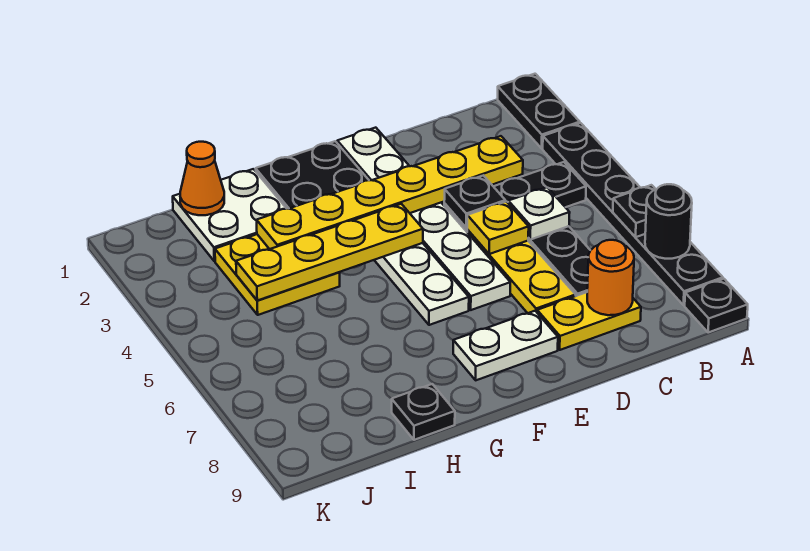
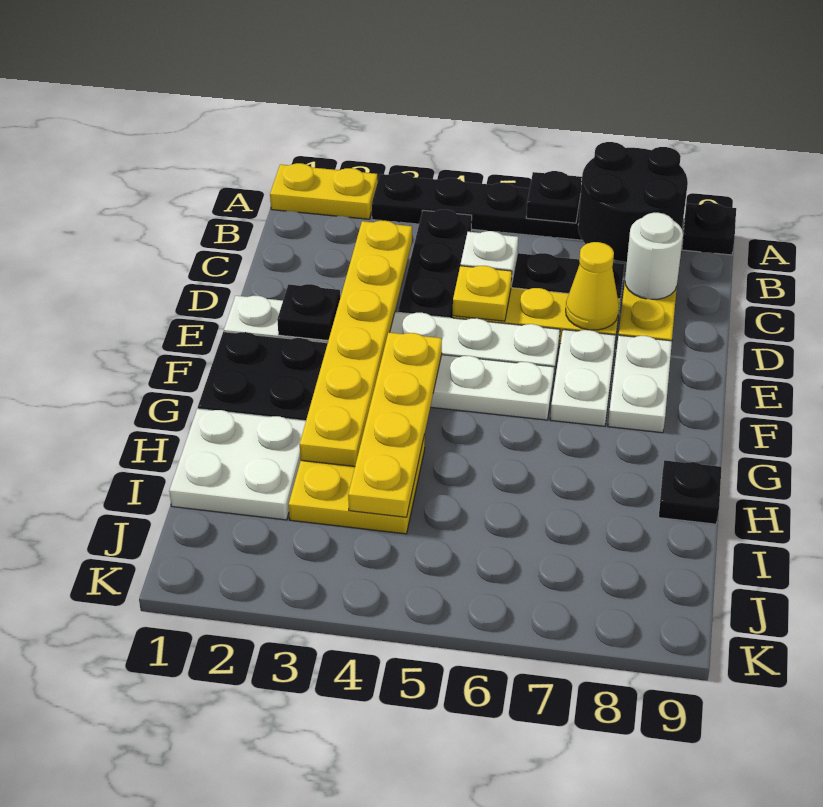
black 1x2 plate [498,74,580,148] -> yellow 1x2 plate [270,163,378,219]
black 1x1 round brick [645,184,692,259] -> black 2x2 round brick [578,142,688,262]
orange 1x1 round brick [587,240,634,315] -> white 1x1 round brick [625,213,683,299]
black 1x1 plate [444,175,505,228] -> black 1x1 plate moved to [277,284,340,340]
none -> yellow 1x1 cone [566,242,619,330]
none -> white 1x2 plate [550,330,616,426]
orange 1x1 cone [180,142,224,215] -> none

